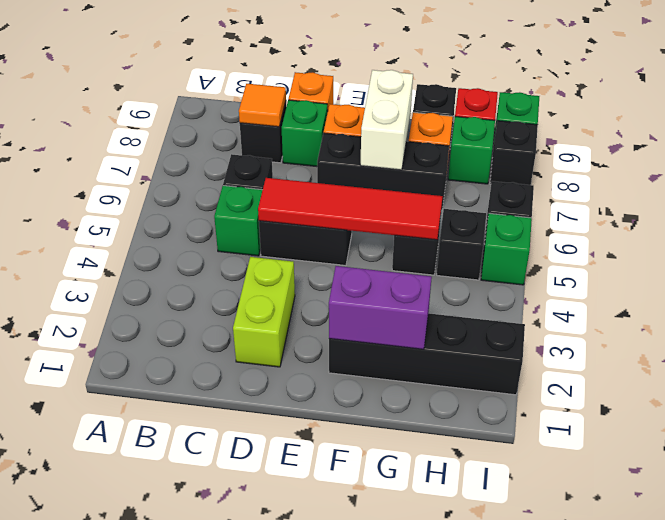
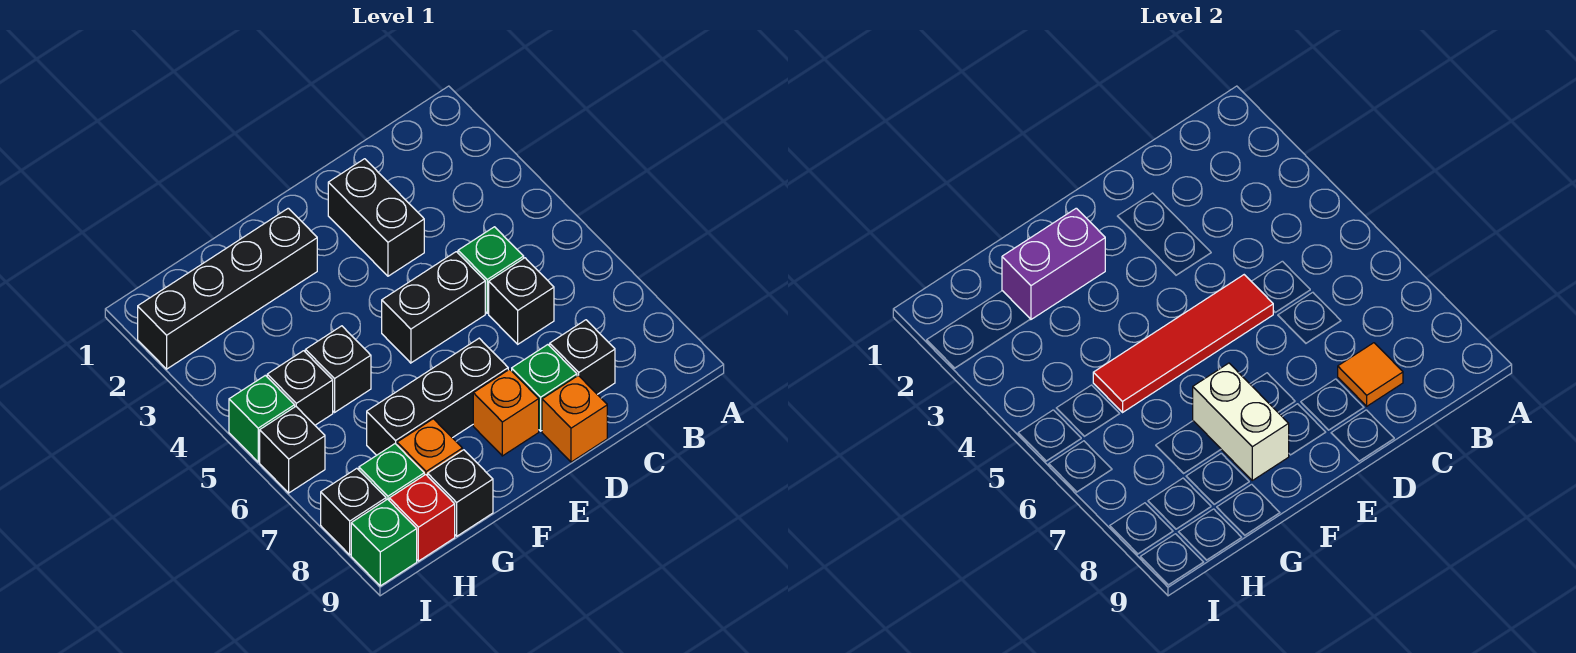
lime 1x2 brick [233,257,295,367] -> black 1x2 brick [328,159,424,276]

